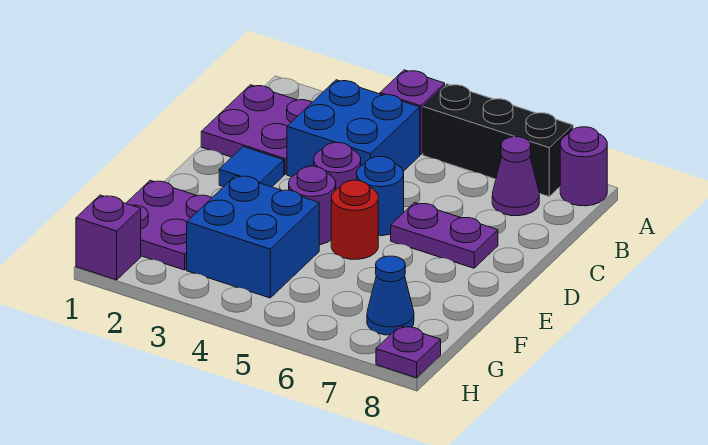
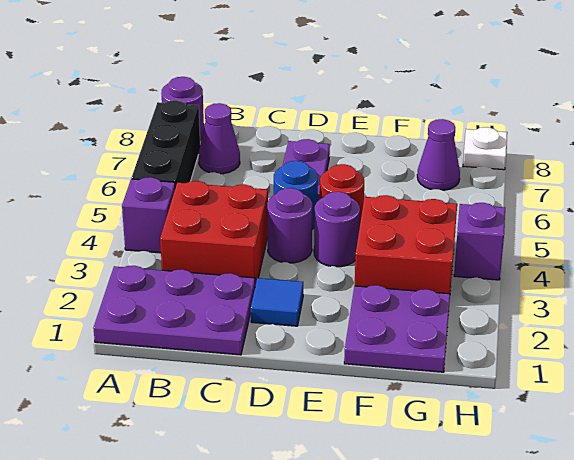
purple 2x2 plate [201,85,312,174] -> purple 2x3 plate [93,266,255,355]
blue 2x2 brick [287,80,420,177] -> red 2x2 brick [160,181,268,286]
blue 2x2 brick [187,175,319,298] -> red 2x2 brick [355,195,457,294]
blue 1x1 cone [367,256,414,335] -> purple 1x1 cone [417,119,460,190]
purple 1x1 brick [76,195,141,280] -> purple 1x1 brick moved to [454,203,505,280]
purple 1x1 plate [376,326,441,378] -> white 1x1 plate [463,127,507,170]

